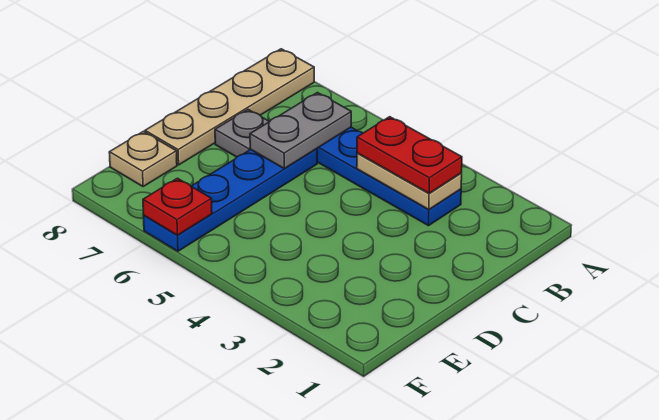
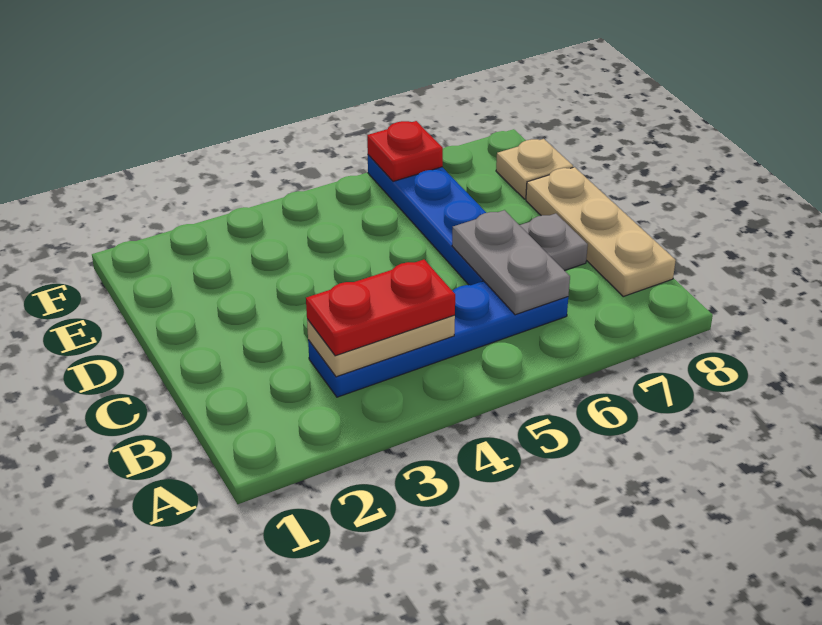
tan 1x4 plate [145,49,314,165] -> tan 1x3 plate [526,167,676,296]

